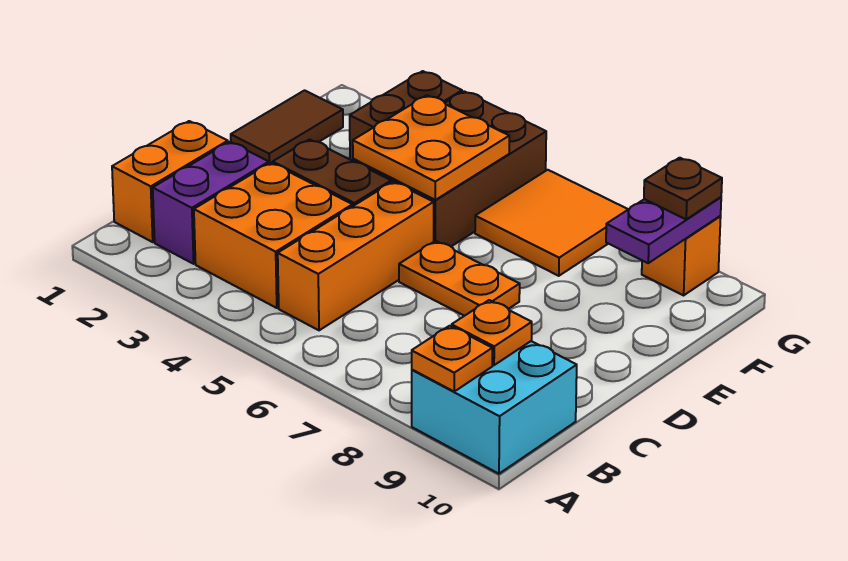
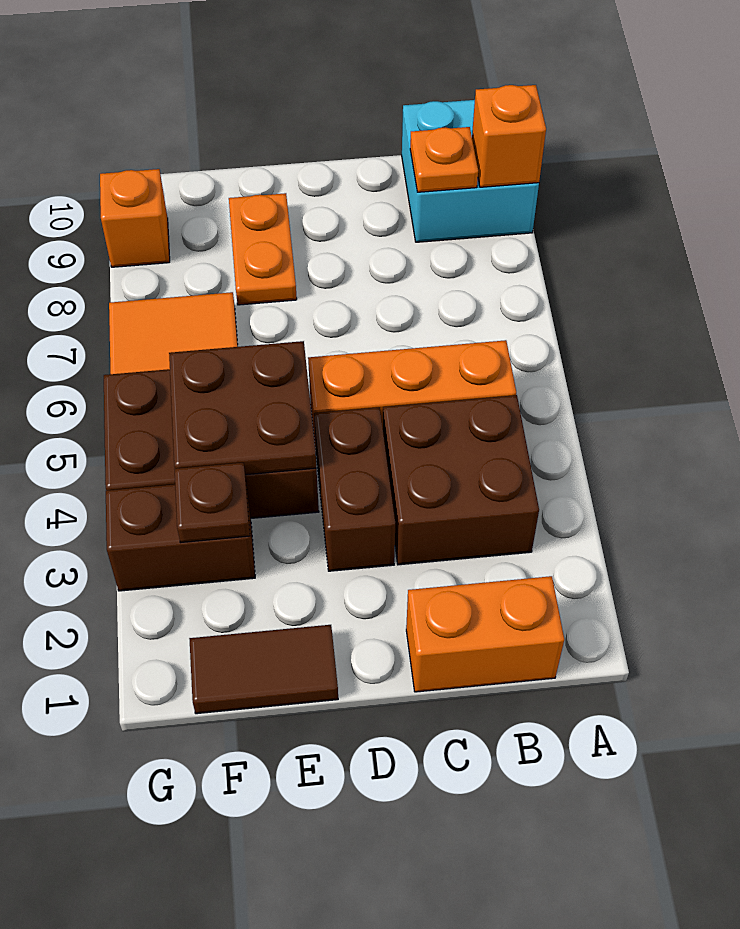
orange 1x1 plate [412,326,492,391] -> orange 1x1 brick [472,85,546,187]
purple 1x2 brick [153,142,269,264] -> none
orange 2x2 brick [194,163,353,308] -> brown 2x2 brick [383,395,539,565]
orange 1x2 plate [399,241,520,316] -> orange 1x2 plate moved to [229,193,297,305]
orange 2x2 plate [353,95,509,200] -> brown 2x2 plate [169,341,316,475]
purple 1x2 plate [606,197,721,263] -> none
brown 1x1 plate [644,158,722,219] -> brown 1x1 plate moved to [175,463,250,543]

